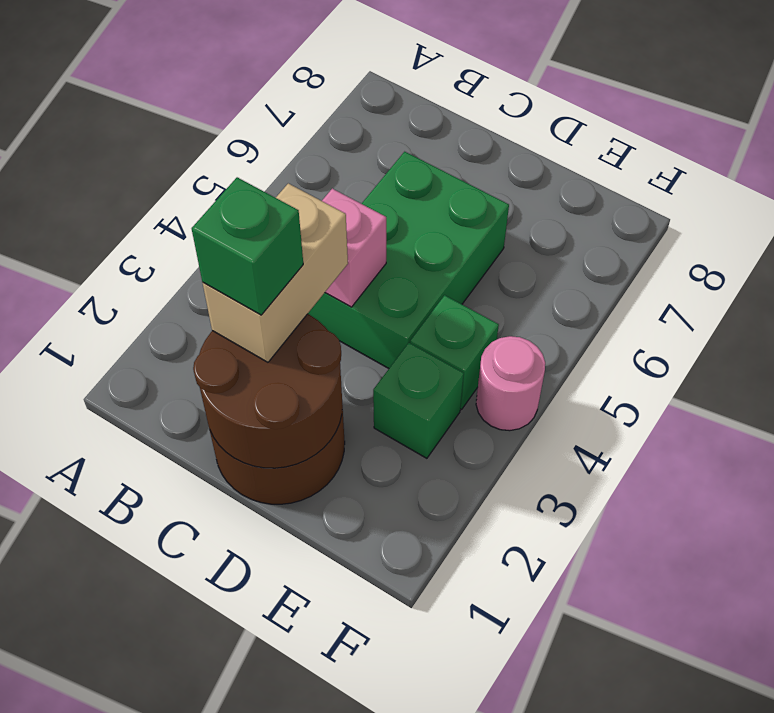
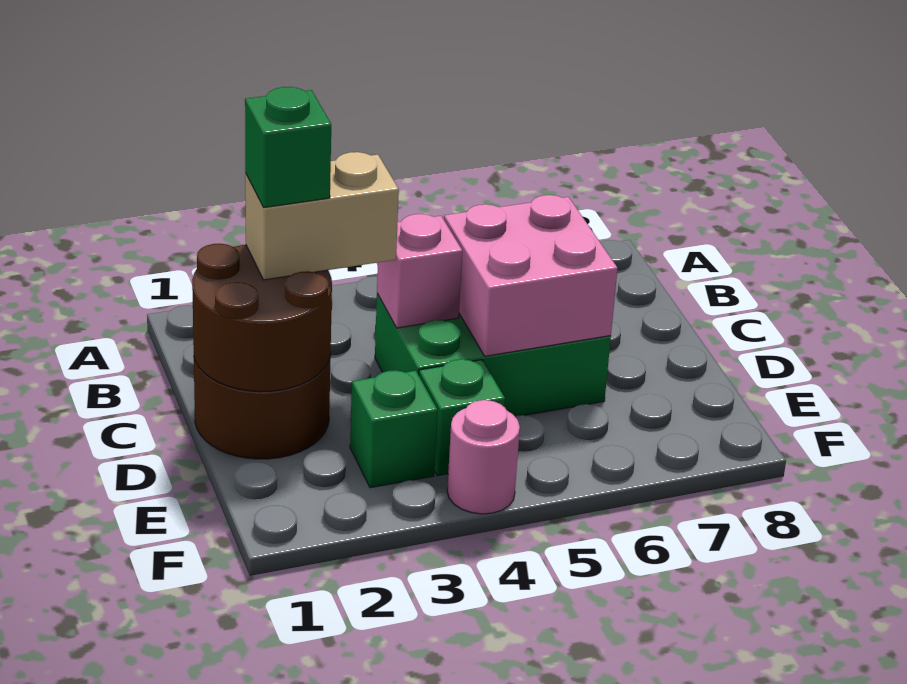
none -> pink 2x2 brick [444,195,618,356]

